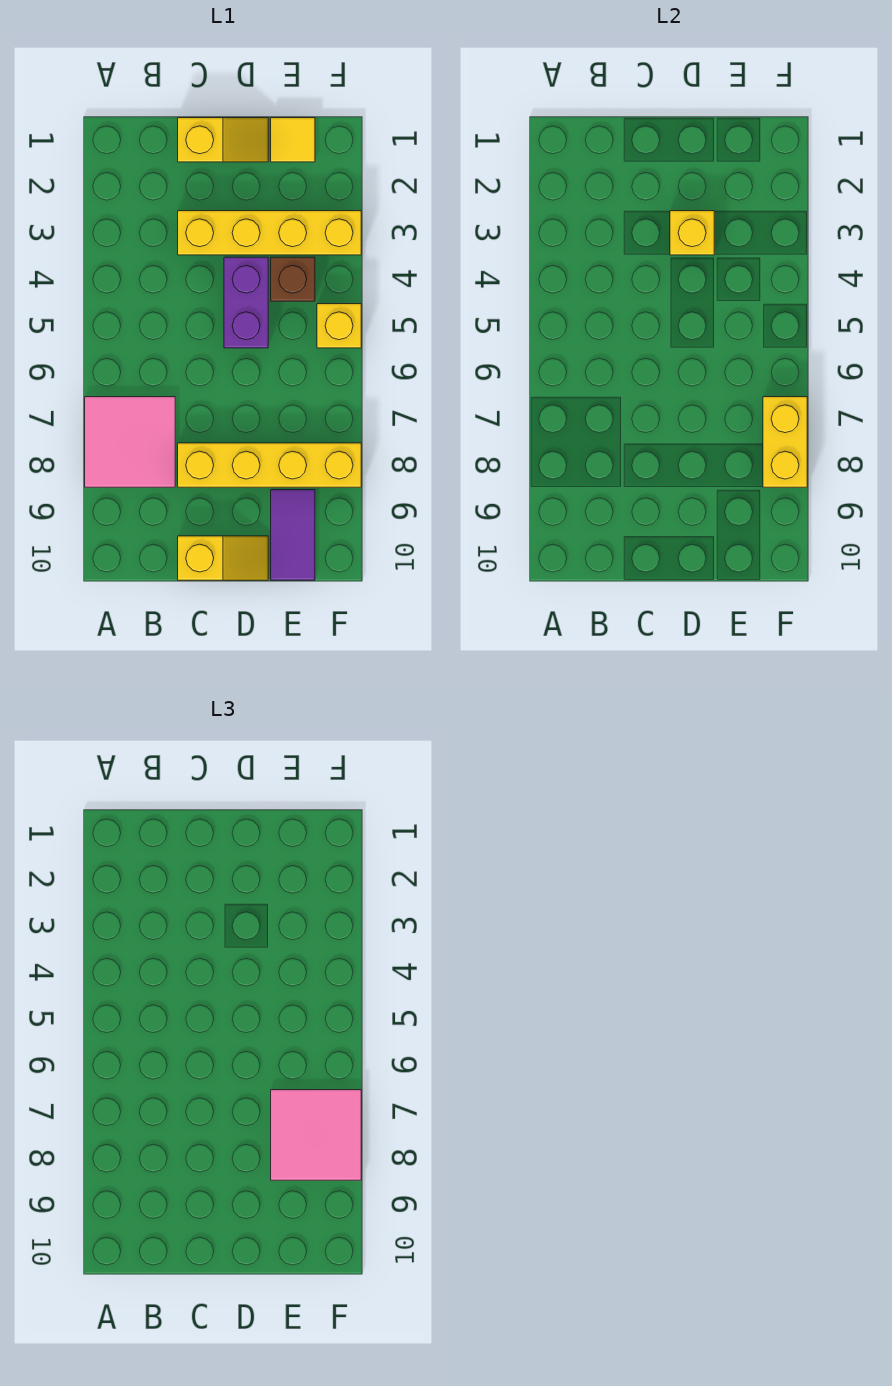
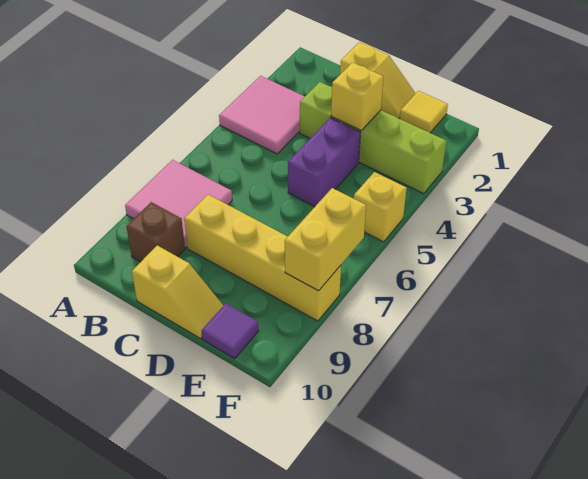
yellow 1x4 brick [178,211,361,255] -> lime 1x4 brick [300,82,446,194]
brown 1x1 brick [271,257,315,301] -> brown 1x1 brick moved to [126,202,185,262]
pink 2x2 tile [271,1090,361,1180] -> pink 2x2 tile moved to [219,76,305,154]
purple 1x2 tile [271,490,315,580] -> purple 1x1 tile [201,304,258,359]

